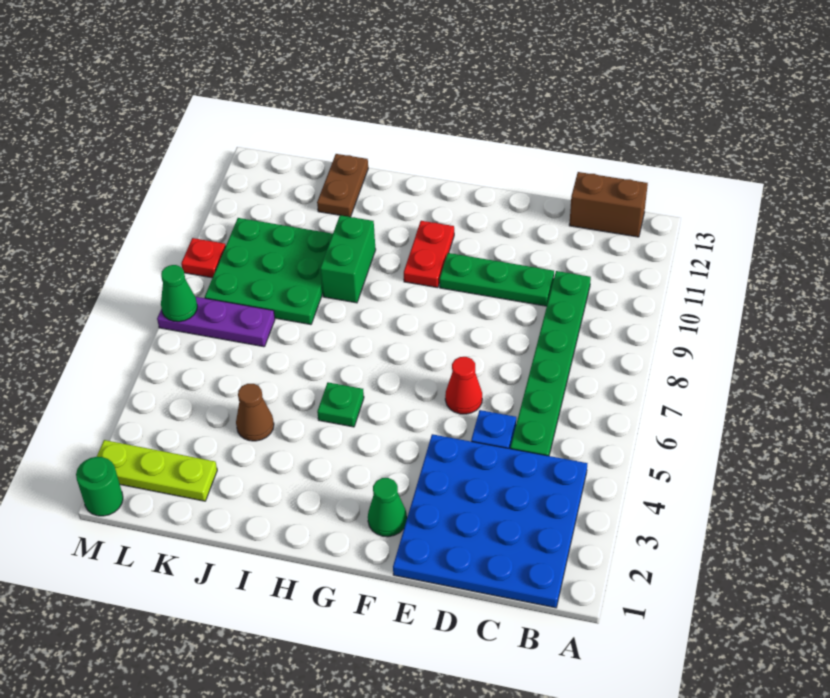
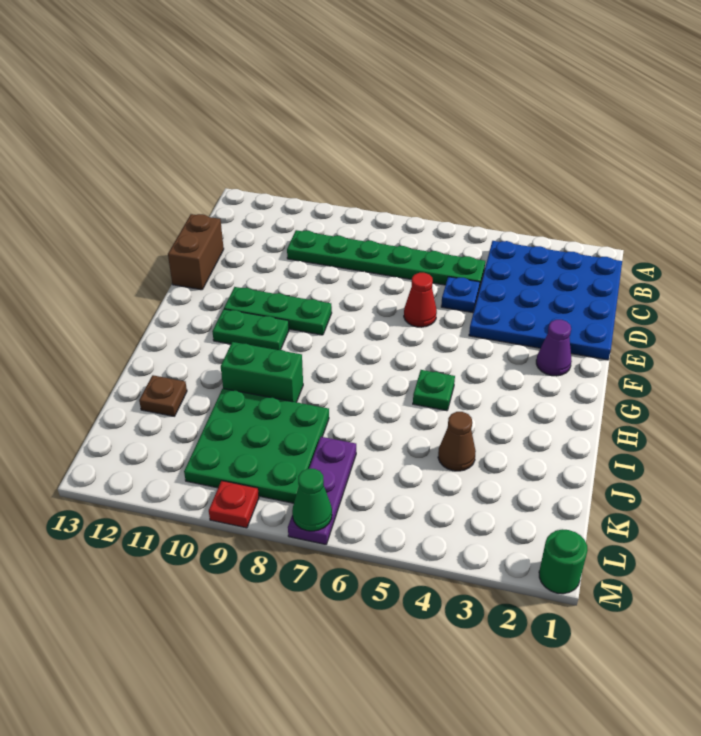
brown 1x2 brick [569,172,648,237] -> brown 1x2 brick moved to [168,214,224,290]
green 1x3 plate [440,253,554,306] -> green 1x3 plate turned to [224,287,332,335]
green 1x1 cone [368,478,407,537] -> purple 1x1 cone [536,320,572,376]
red 1x2 plate [404,221,454,288] -> green 1x2 plate [212,309,289,350]
brown 1x2 plate [317,154,368,217] -> brown 1x1 plate [139,375,187,416]
lime 1x3 plate [97,440,217,501] -> none

